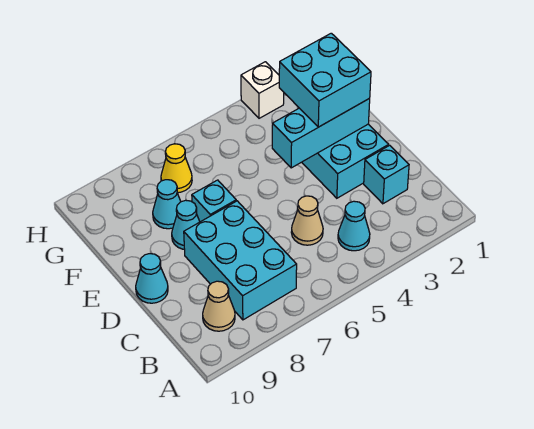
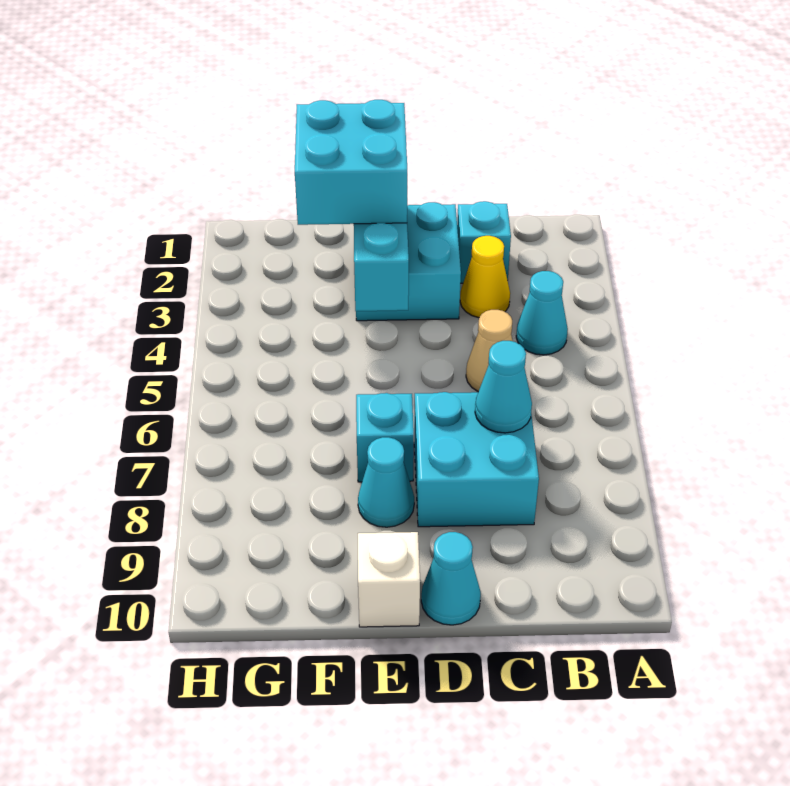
cyan 2x3 brick [184,201,297,320] -> cyan 2x2 brick [414,392,539,527]
tan 1x1 cone [203,281,235,331] -> none
cyan 1x1 cone [153,180,181,229] -> cyan 1x1 cone moved to [475,341,532,433]
yellow 1x1 cone [161,144,192,193] -> yellow 1x1 cone moved to [460,236,510,318]
white 1x1 brick [241,62,284,118] -> white 1x1 brick moved to [358,532,420,627]

